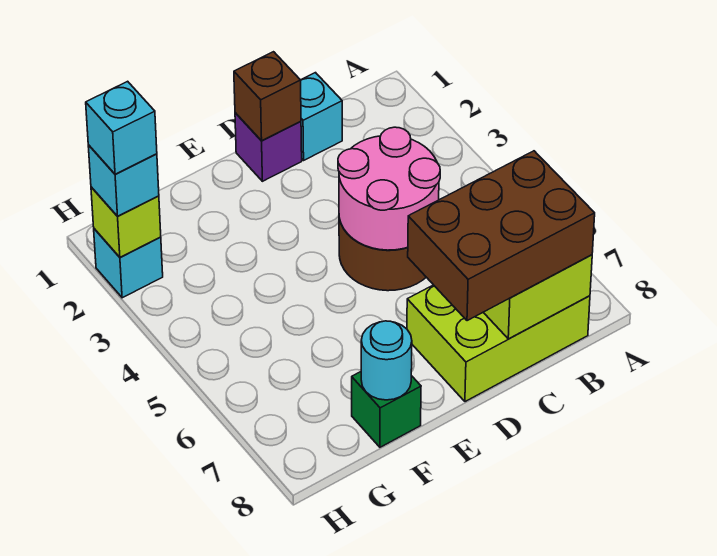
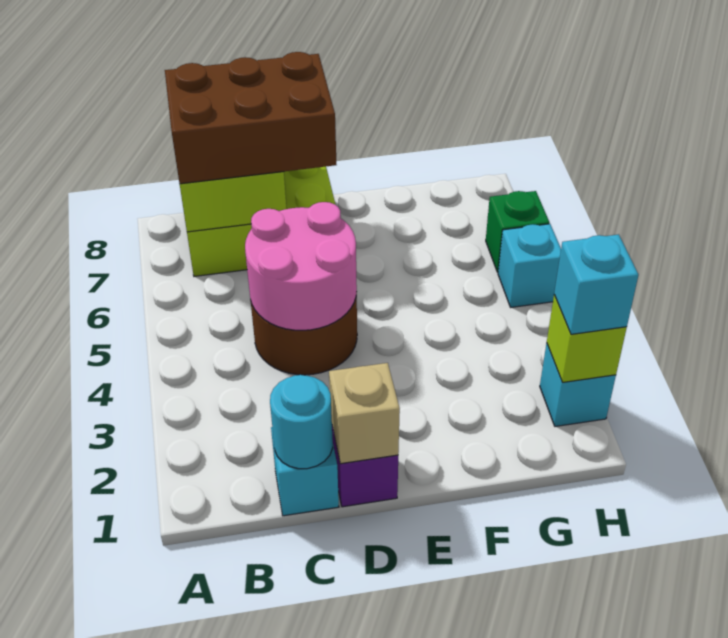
brown 1x1 brick [234,52,301,141] -> tan 1x1 brick [329,363,400,464]
green 1x1 brick [352,372,421,447] -> green 1x1 brick moved to [486,191,549,272]
cyan 1x1 round brick [361,321,412,400] -> cyan 1x1 round brick moved to [270,375,333,469]
cyan 1x1 brick [86,81,157,174] -> cyan 1x1 brick moved to [498,224,561,307]

